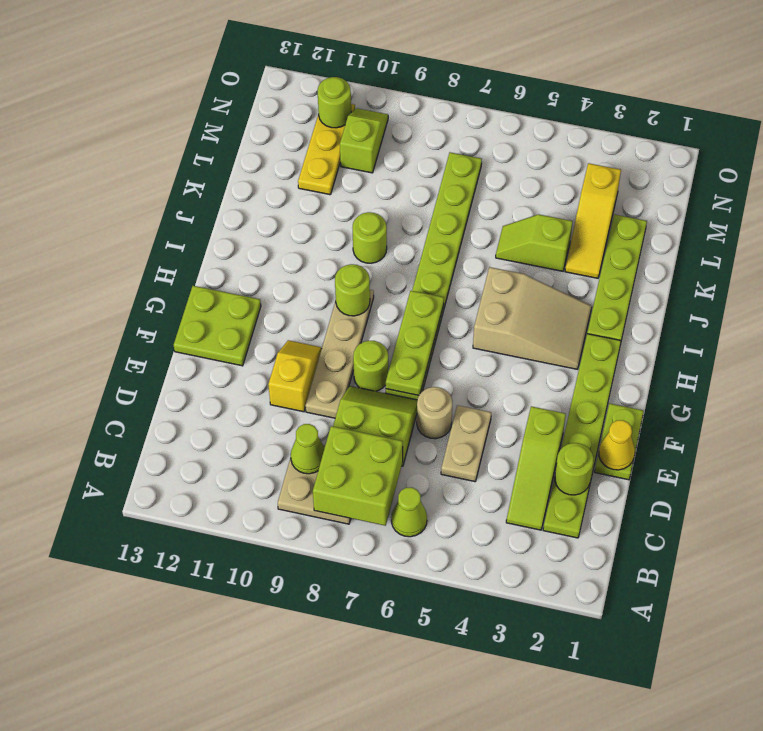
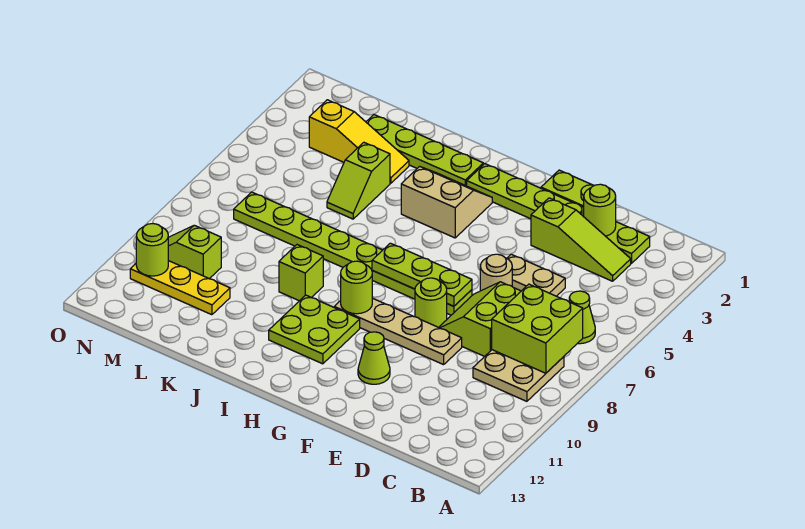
lime 1x1 cone [291,424,325,474] -> lime 1x1 cone moved to [358,332,390,384]
yellow 1x1 cone [599,420,635,470] -> none
yellow 1x2 slope [268,340,322,412] -> none
lime 2x2 plate [174,286,261,366] -> lime 2x2 plate moved to [269,295,360,364]
tan 2x3 slope [473,267,592,369] -> tan 2x2 slope [401,166,492,238]
lime 1x1 round brick [353,212,387,263] -> lime 1x1 brick [279,245,323,301]

